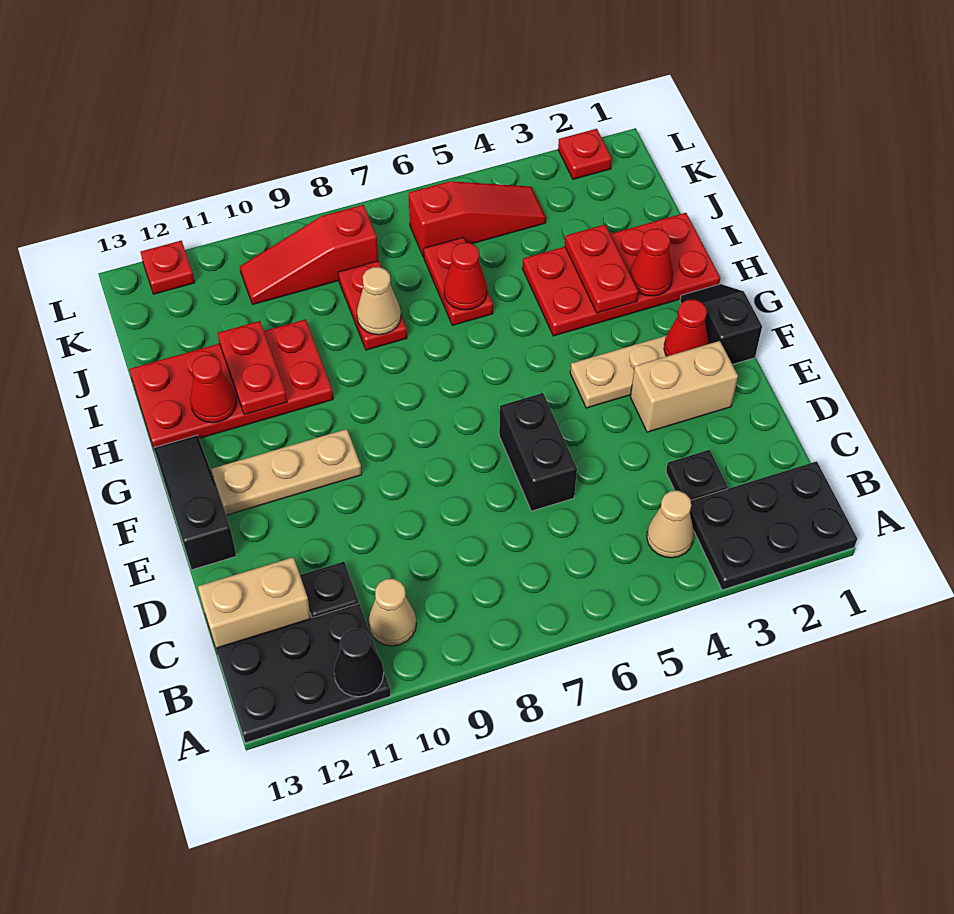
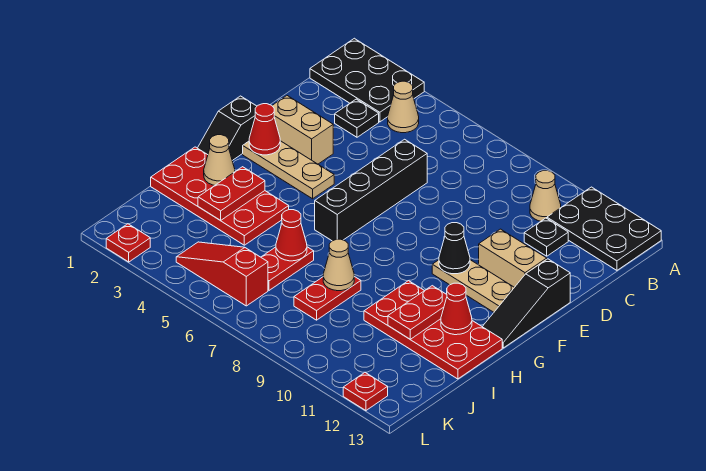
black 1x1 cone [334,629,384,697] -> black 1x1 cone moved to [439,223,470,274]
tan 1x2 brick [198,557,311,648] -> tan 1x2 brick moved to [479,229,547,287]
black 1x2 brick [499,393,577,511] -> black 1x4 brick [315,139,427,241]
red 1x1 cone [630,229,673,296] -> tan 1x1 cone [204,135,235,185]
red 1x3 slope [240,205,378,304] -> none

